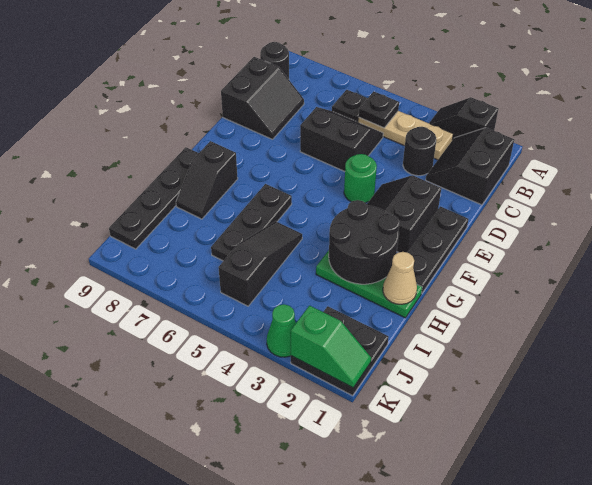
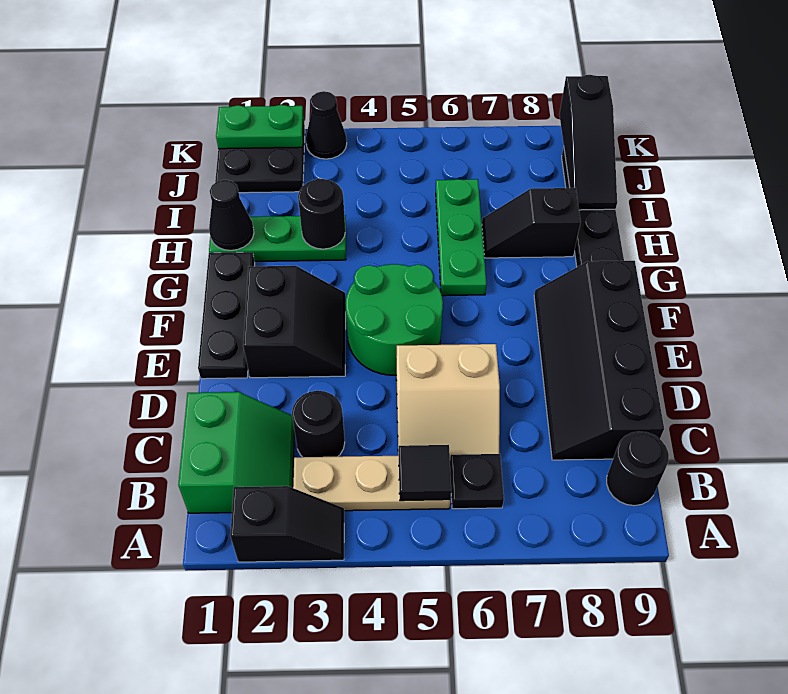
black 2x2 slope [426,128,514,205] -> green 2x2 slope [178,392,294,513]
black 1x1 plate [359,91,399,128] -> black 1x1 tile [398,445,451,501]
black 2x2 slope [300,107,383,171] -> tan 2x2 slope [396,344,500,457]
black 2x2 slope [221,57,304,139] -> black 2x4 slope [534,261,664,460]
green 1x1 round brick [344,154,377,203] -> green 2x2 round brick [346,264,443,375]
black 2x2 round brick [329,200,399,284] -> black 1x1 round brick [298,178,345,249]
black 1x3 plate [211,184,292,261] -> green 1x3 plate [436,179,486,296]
black 1x2 slope [176,141,238,219] -> black 1x2 slope turned to [482,188,581,258]
tan 1x1 cone [383,252,417,304] -> black 1x1 cone [209,180,254,250]
black 1x3 slope [218,221,302,306] -> black 1x3 slope moved to [559,75,617,210]
green 1x2 slope [291,306,371,388] -> green 1x2 plate [216,105,304,149]
green 1x1 cone [267,304,296,357] -> black 1x1 cone [306,91,347,159]

